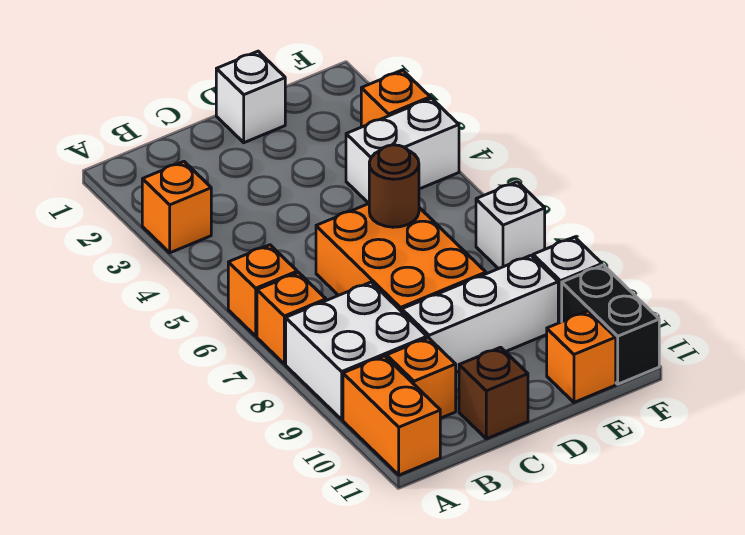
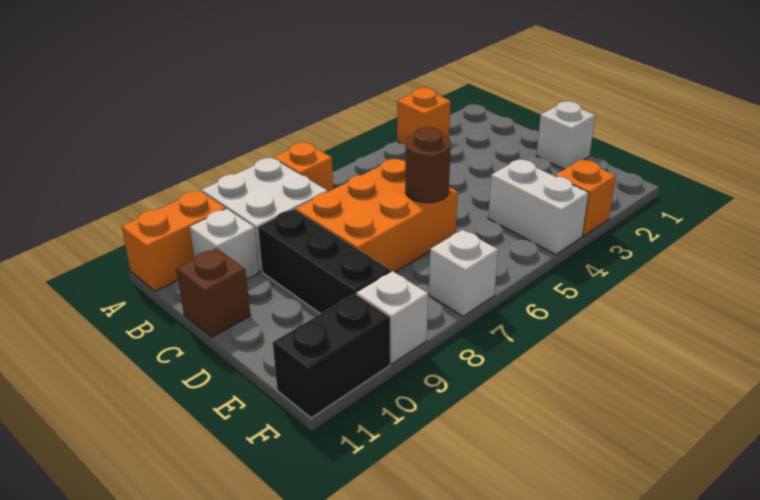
orange 1x1 brick [228,245,297,336] -> none
orange 1x1 brick [387,338,456,418] -> white 1x1 brick [190,209,259,280]
white 1x3 brick [402,255,558,372] -> black 1x3 brick [258,209,391,314]
orange 1x1 brick [547,311,616,402] -> none

